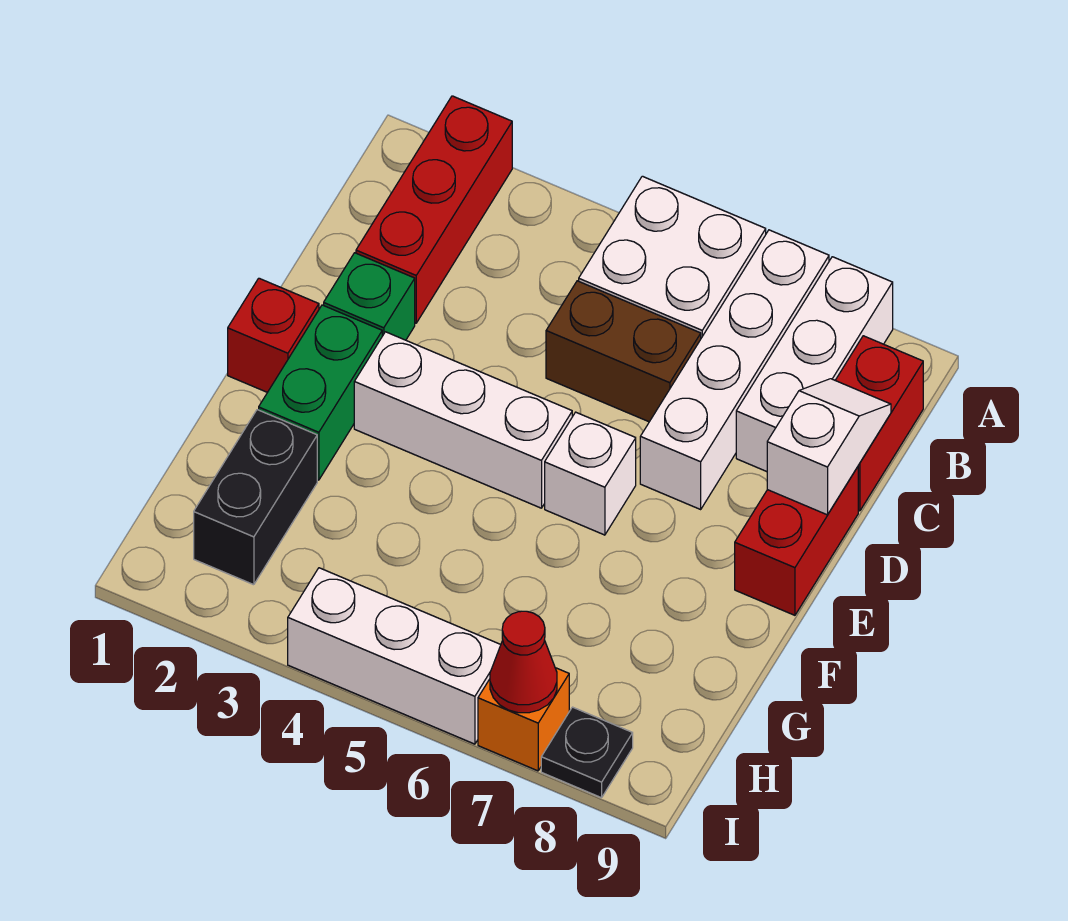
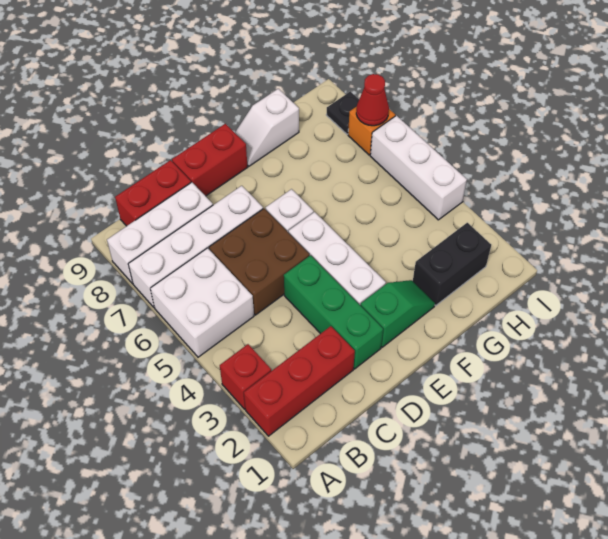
brown 1x2 brick [546,281,701,422] -> brown 2x2 brick [209,209,309,315]
white 1x2 slope [767,379,891,515] -> white 1x2 slope moved to [235,89,299,166]
green 1x1 brick [324,253,415,340] -> green 1x3 brick [284,255,383,369]
red 1x1 brick [228,278,319,392] -> red 1x1 brick moved to [220,344,271,409]
green 1x2 brick [259,305,382,480] -> green 1x2 slope [360,280,435,347]

